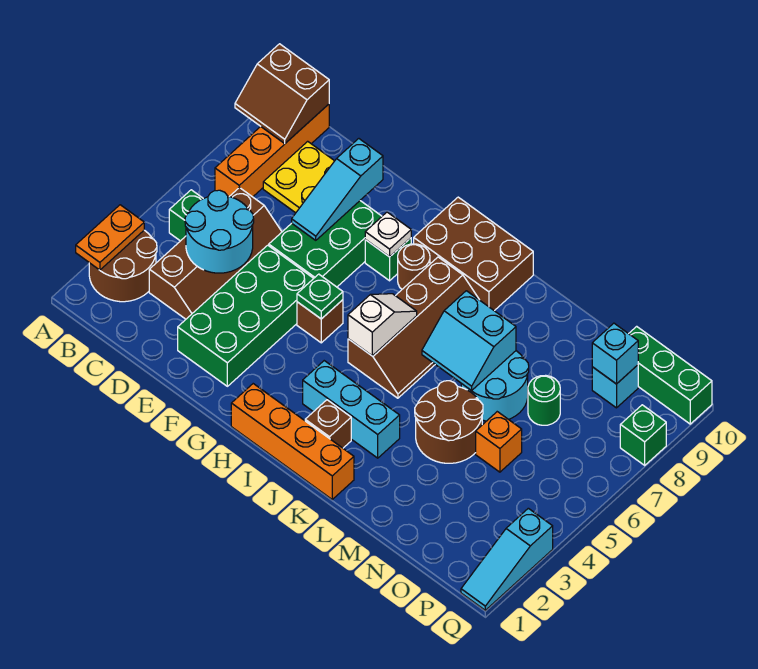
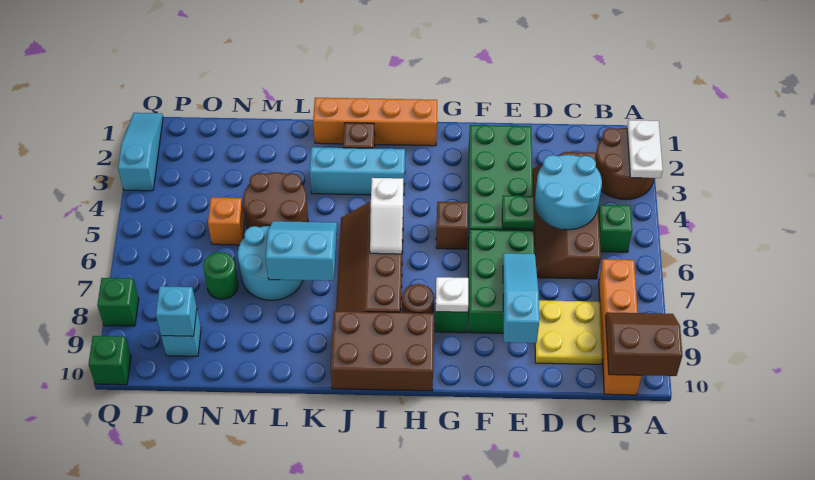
orange 1x2 plate [76,205,144,270] -> white 1x2 plate [627,120,663,178]
green 1x1 plate [297,274,343,319] -> green 1x1 plate moved to [502,195,535,229]
green 1x3 brick [629,326,712,424] -> green 1x1 brick [89,336,131,385]

